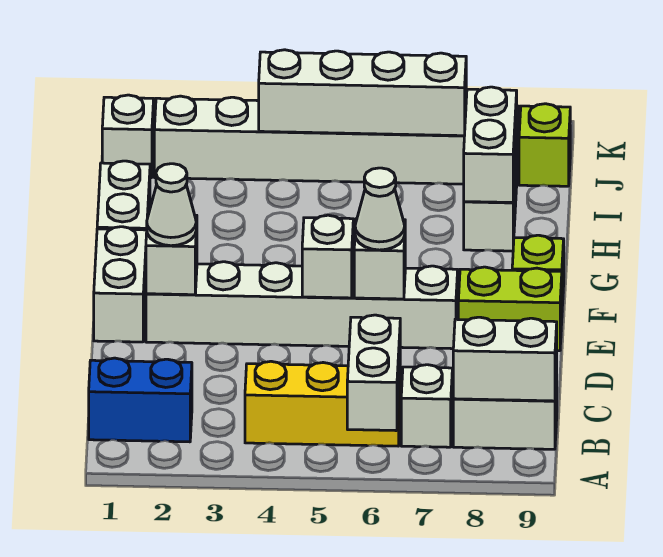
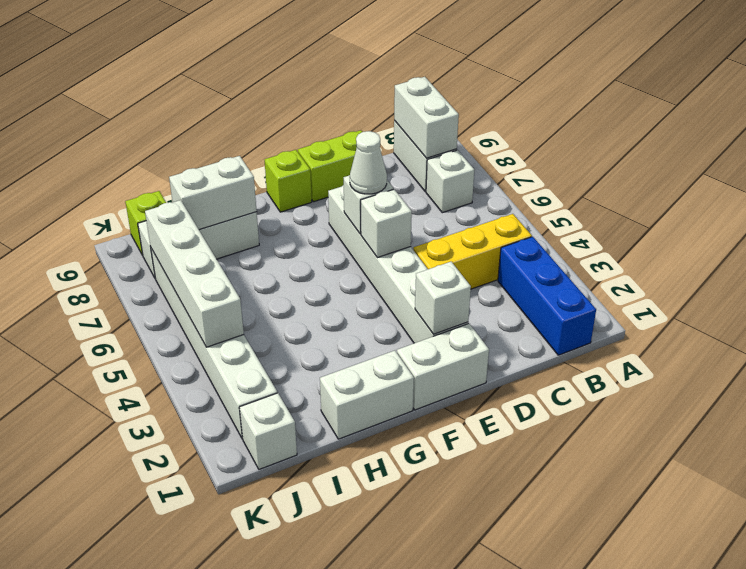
white 1x2 brick [347,315,400,431] -> none
blue 1x2 brick [89,358,192,442] -> blue 1x3 brick [498,237,596,355]
yellow 1x3 brick [245,361,400,446] -> yellow 1x3 brick turned to [413,214,532,289]
white 1x1 cone [147,164,196,246] -> none
lime 1x2 brick [458,267,562,351] -> lime 1x2 brick turned to [298,130,362,202]

